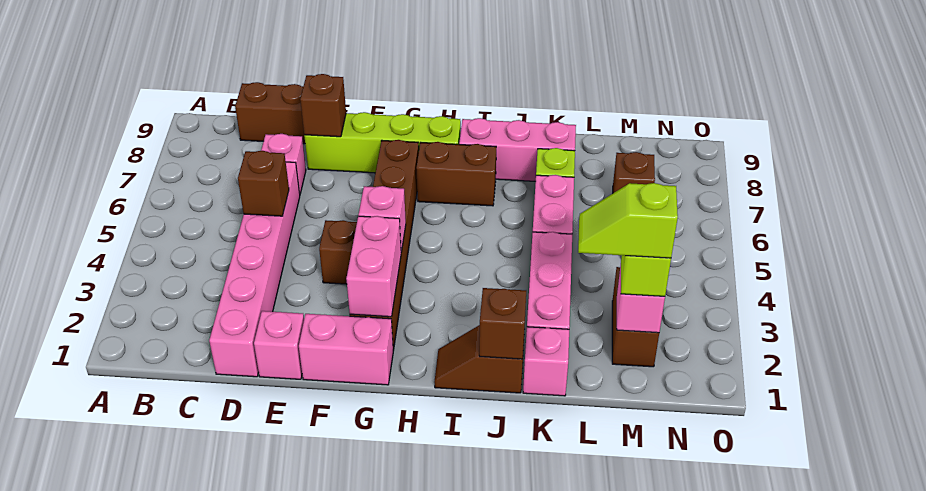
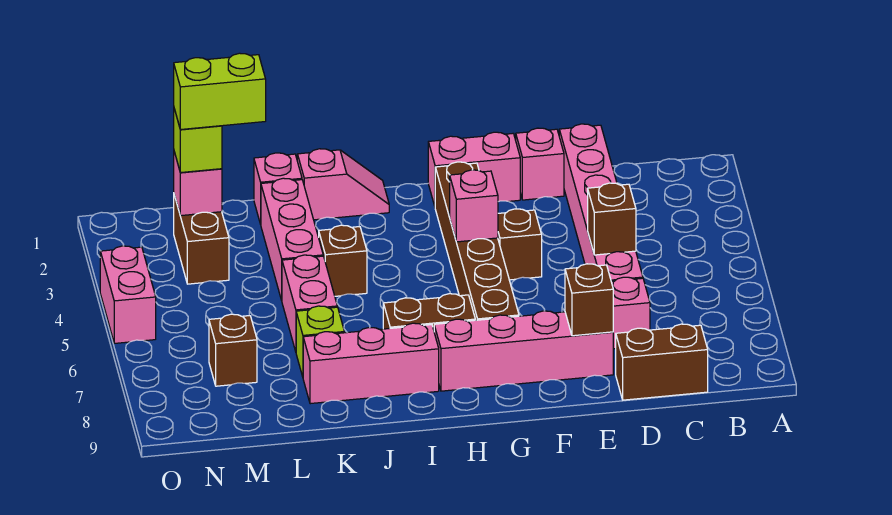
lime 1x4 brick [304,112,461,173] -> pink 1x4 brick [434,311,613,391]
pink 1x2 brick [346,216,401,317] -> pink 1x2 brick moved to [100,246,156,343]
brown 1x2 slope [434,325,524,393] -> pink 1x2 slope [297,149,389,220]
brown 1x1 brick [479,288,526,359] -> brown 1x1 brick moved to [319,225,367,296]
lime 1x2 slope [578,183,678,258] -> lime 1x2 brick [174,53,266,130]

